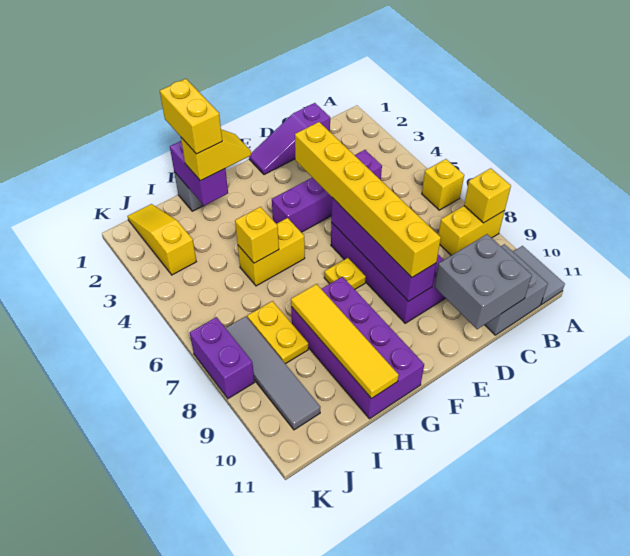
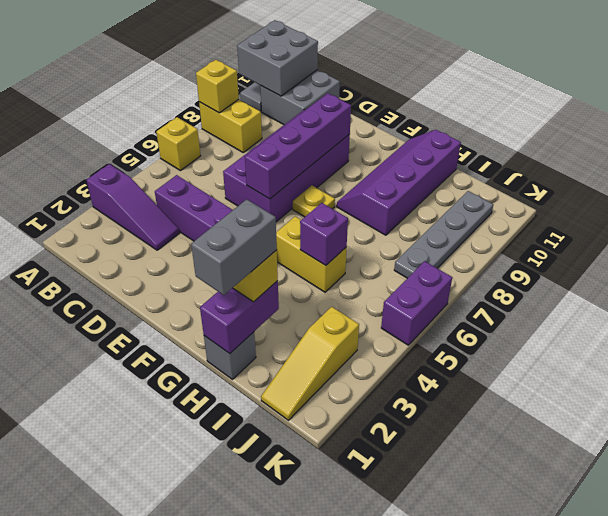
purple 1x3 slope [249,103,330,175] -> purple 1x3 slope moved to [86,164,179,250]
grey 2x2 brick [435,234,532,329] -> grey 2x2 brick moved to [237,20,318,96]
yellow 1x6 brick [295,122,441,277] -> none
purple 2x4 brick [291,277,424,419] -> purple 2x4 slope [337,130,461,235]
yellow 1x2 brick [160,79,222,154] -> grey 1x2 brick [191,199,277,295]
yellow 1x1 brick [235,207,279,263] -> purple 1x1 brick [300,203,348,266]
yellow 1x4 tile [291,284,399,399] -> none
yellow 1x2 plate [247,301,308,364] -> none
grey 1x4 tile [226,317,320,430] -> grey 1x4 plate [394,191,493,278]
purple 1x2 brick [190,317,254,399] -> purple 1x2 brick moved to [381,261,452,345]

